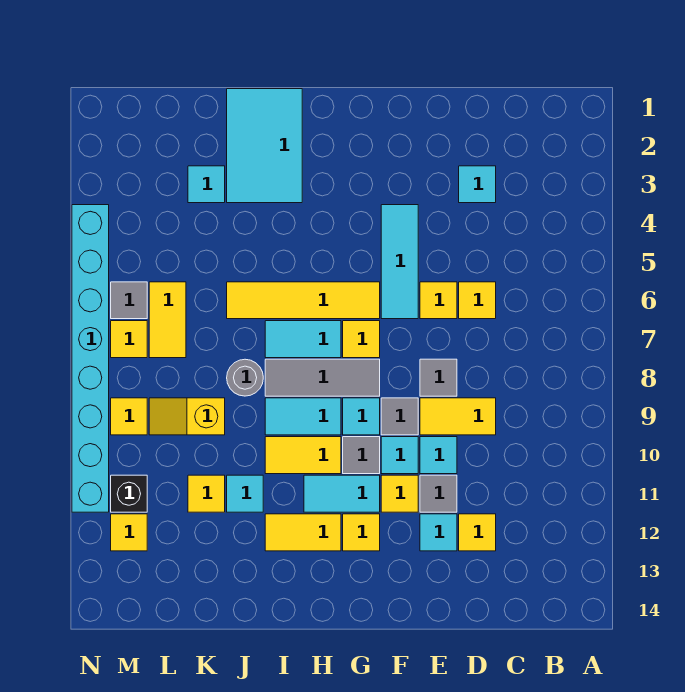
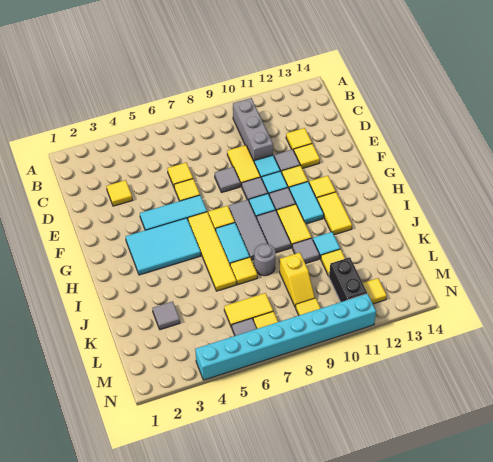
none -> grey 1x3 brick [233,98,273,161]
cyan 1x1 tile [459,166,496,203] -> yellow 1x1 tile [107,180,132,206]
cyan 1x1 tile [420,514,457,551] -> yellow 1x1 tile [294,144,320,169]
cyan 1x2 tile [265,398,341,435] -> grey 1x2 tile [257,210,291,253]
cyan 2x3 tile [227,89,302,203] -> cyan 2x3 tile moved to [126,218,201,275]
none -> yellow 1x1 tile [230,257,257,284]
none -> grey 1x1 tile [292,238,320,264]
cyan 1x1 tile [188,166,225,203] -> grey 1x1 tile [153,301,180,330]
black 1x1 brick [111,475,147,512] -> black 1x2 brick [329,257,367,302]

